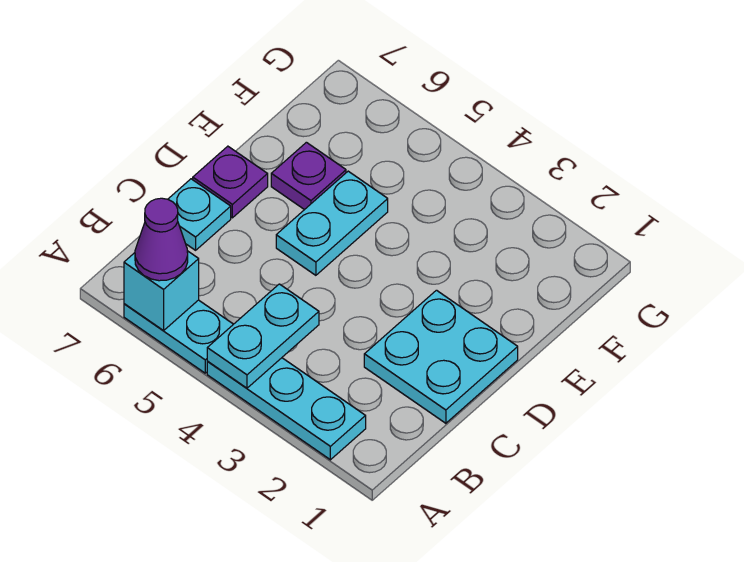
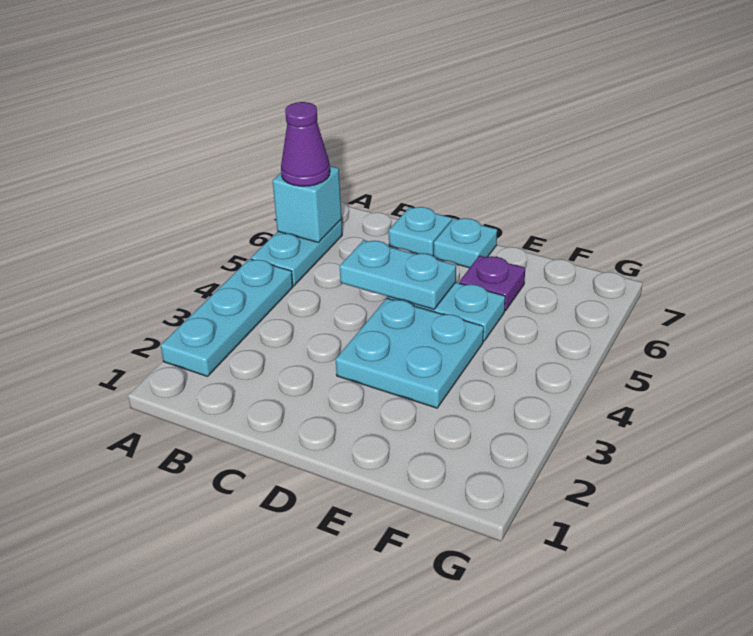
cyan 1x2 plate [207,284,319,388] -> cyan 1x2 plate moved to [340,240,456,309]
cyan 2x2 plate [364,290,518,423] -> cyan 2x2 plate moved to [336,298,484,408]
purple 1x1 plate [193,146,268,218] -> cyan 1x1 plate [434,218,497,268]

